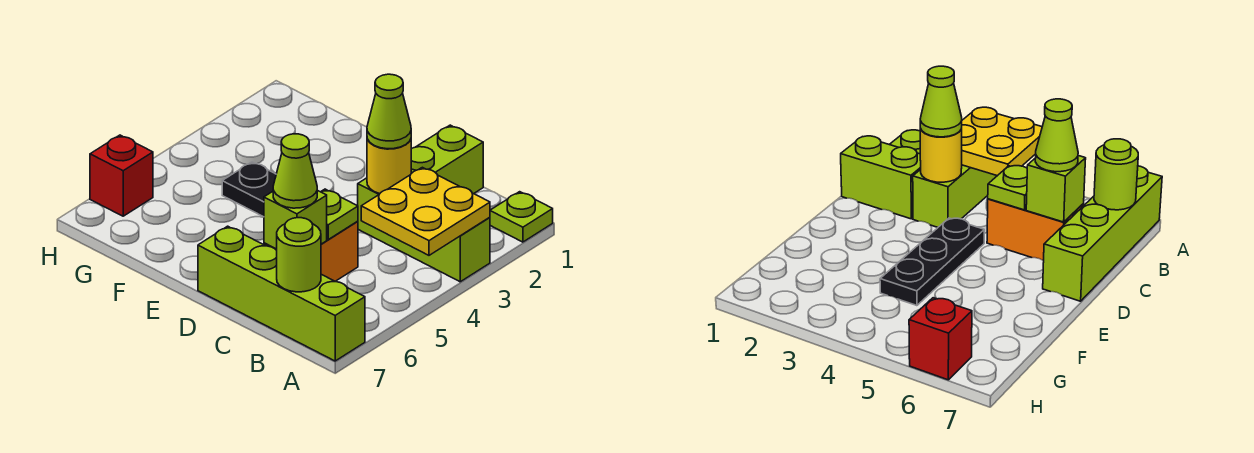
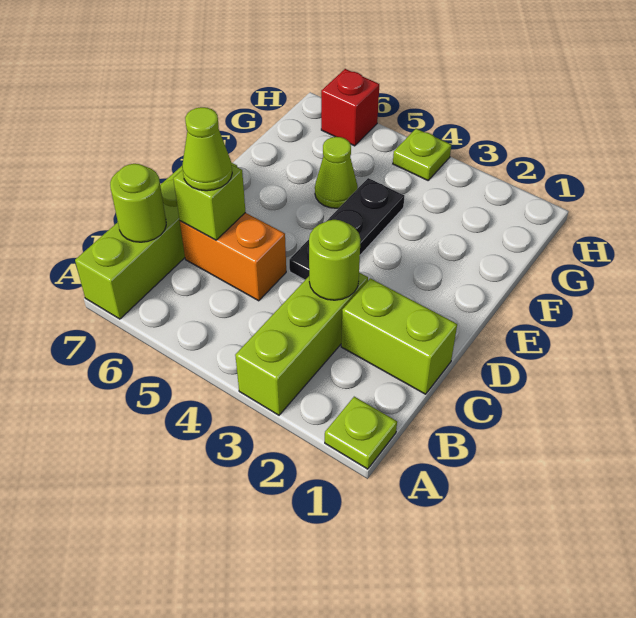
yellow 2x2 plate [361,167,490,255] -> none
yellow 1x1 round brick [367,139,411,194] -> lime 1x1 round brick [309,220,361,300]
lime 1x1 cone [367,74,411,149] -> lime 1x1 cone moved to [315,137,358,208]
lime 1x1 plate [321,189,358,239] -> lime 1x1 plate moved to [393,129,451,180]

